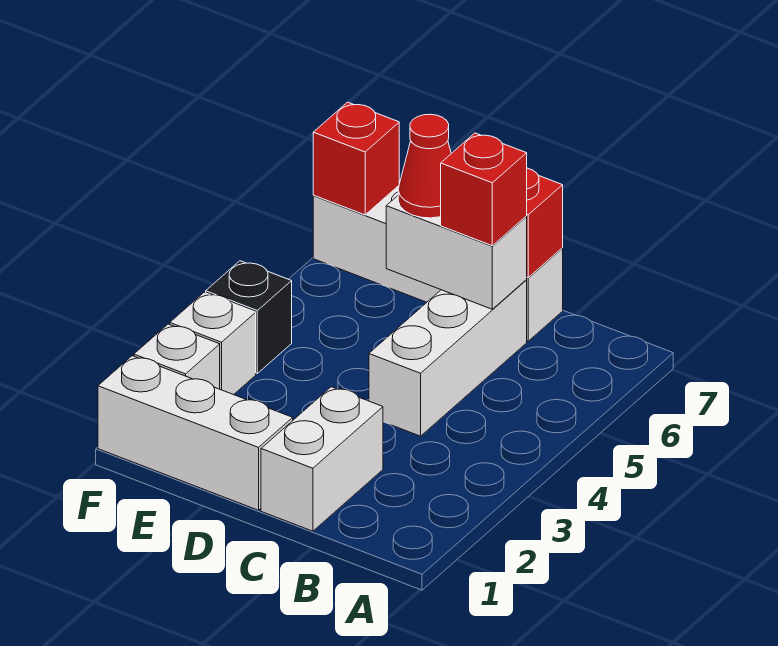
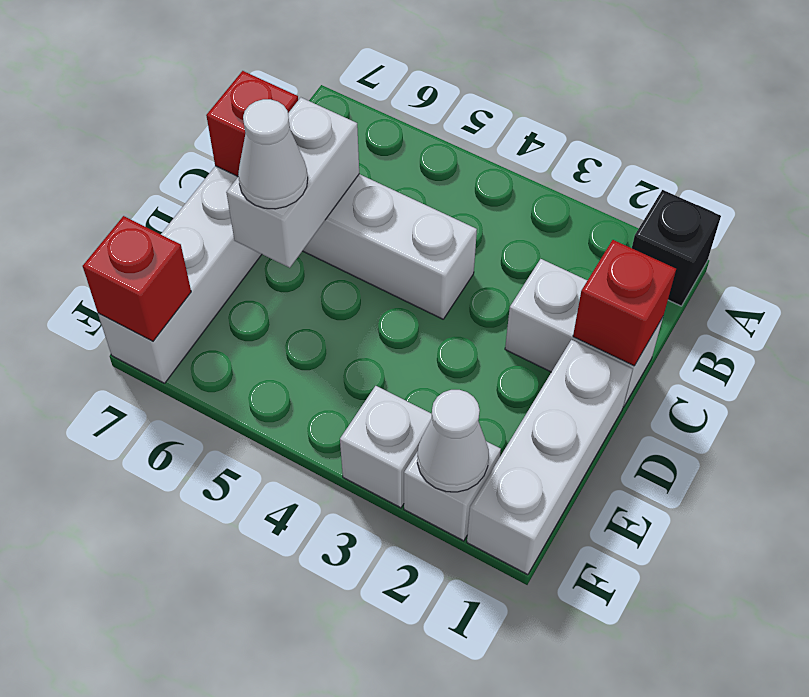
red 1x1 brick [441,133,527,246] -> red 1x1 brick moved to [573,240,676,366]
red 1x1 cone [398,114,451,218] -> white 1x1 cone [238,99,308,209]
none -> white 1x1 cone [417,390,489,492]
black 1x1 brick [206,261,292,373] -> black 1x1 brick moved to [632,190,721,306]

